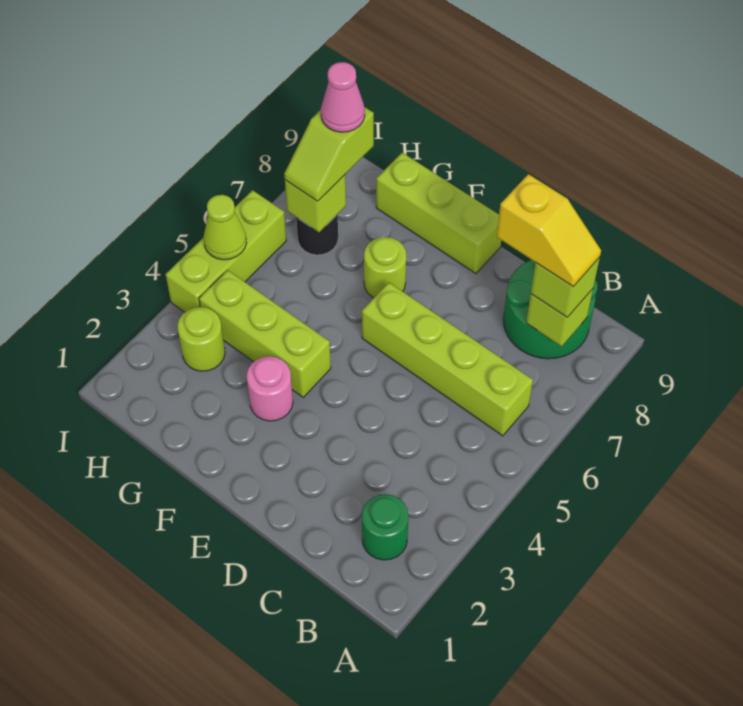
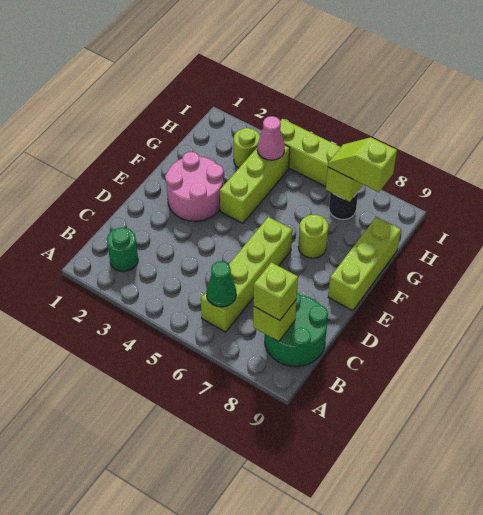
none -> green 1x1 cone [206,261,236,307]
yellow 1x2 slope [497,174,601,286] -> none
pink 1x1 round brick [247,356,293,421] -> pink 2x2 round brick [165,152,224,221]
pink 1x1 cone [321,62,365,132] -> pink 1x1 cone moved to [257,116,285,160]
lime 1x1 cone [204,195,246,260] -> none

